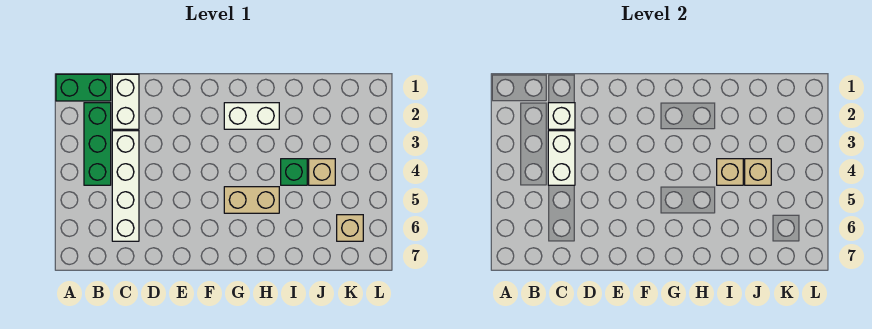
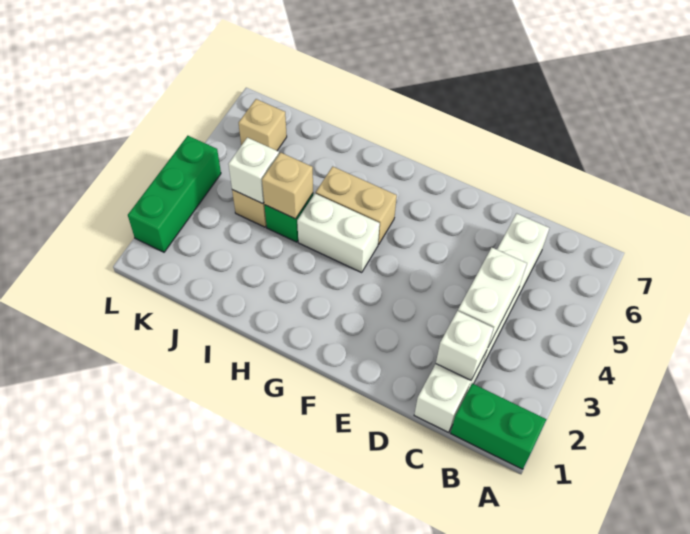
green 1x3 brick [84,103,111,185] -> green 1x3 brick moved to [128,136,221,252]
white 1x2 brick [224,103,279,129] -> white 1x2 brick moved to [297,194,380,272]
tan 1x1 brick [745,159,771,185] -> white 1x1 brick [228,138,279,203]

